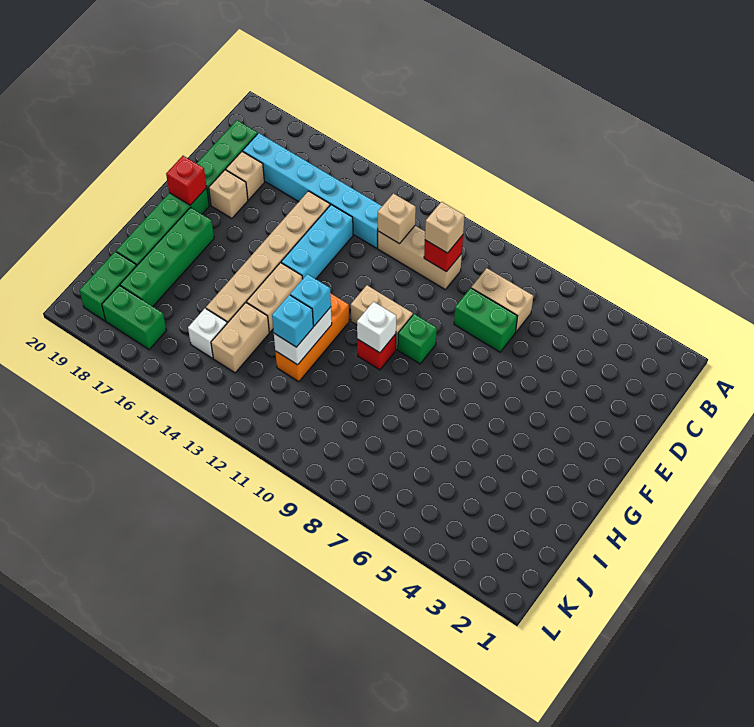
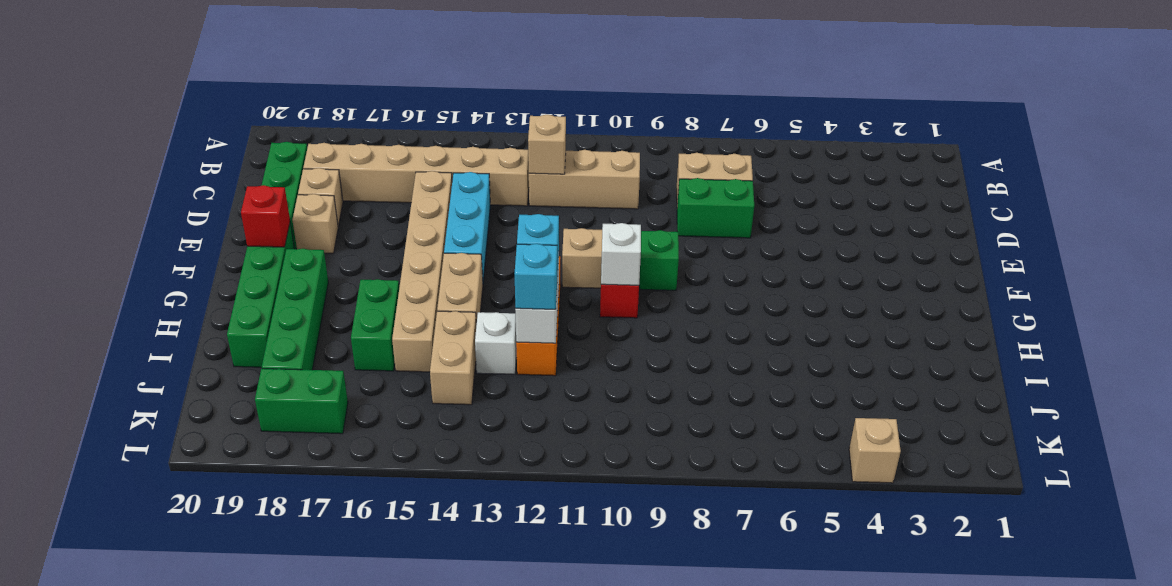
red 1x1 brick [424,235,463,272] -> none
tan 1x1 brick [425,202,465,253] -> tan 1x1 brick moved to [849,418,901,483]
cyan 1x6 brick [243,133,382,248] -> tan 1x6 brick [303,143,529,206]
white 1x1 brick [188,308,227,358] -> white 1x1 brick moved to [475,312,517,374]
green 1x2 brick [80,252,136,321] -> green 1x2 brick moved to [351,279,399,371]

